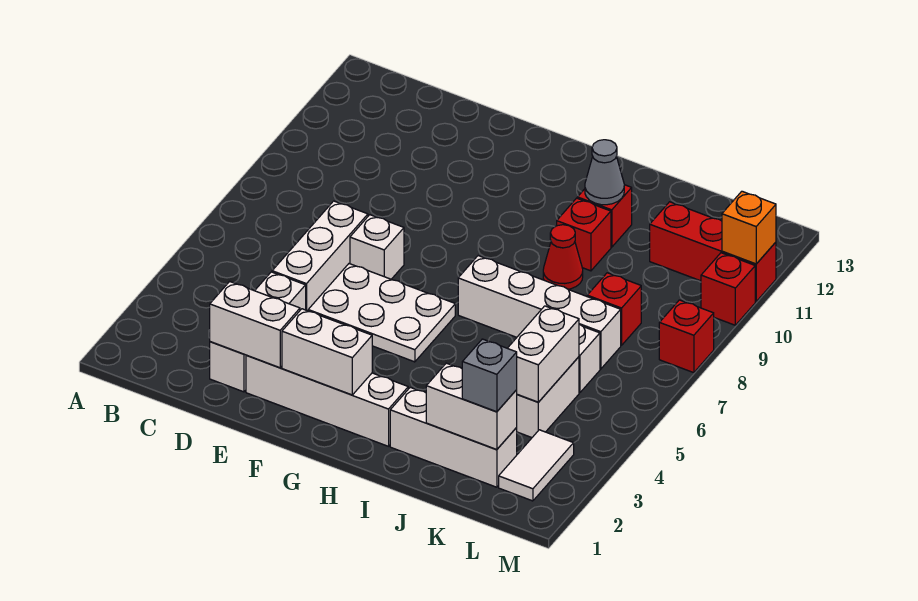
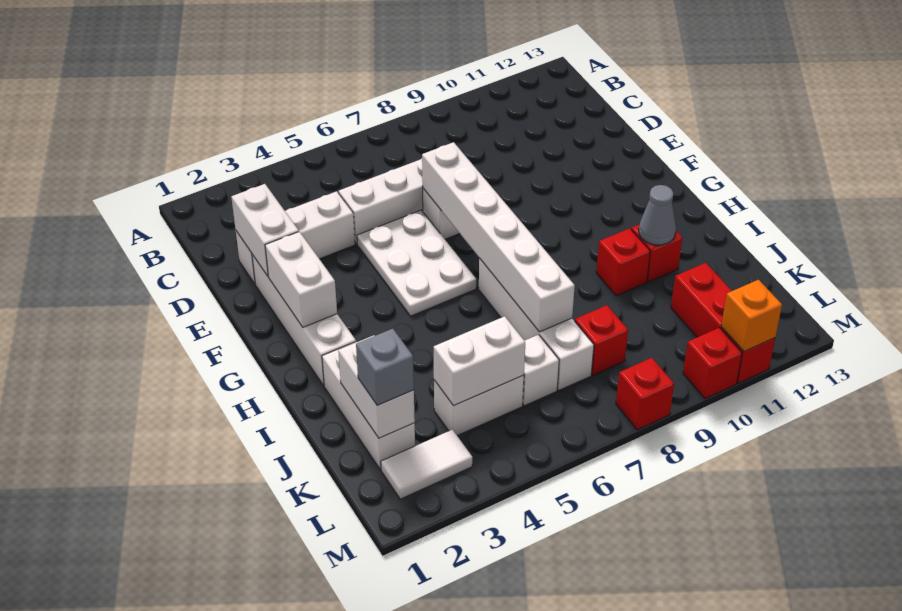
none -> white 1x6 brick [422,142,575,332]
red 1x1 cone [543,225,583,289] -> none

